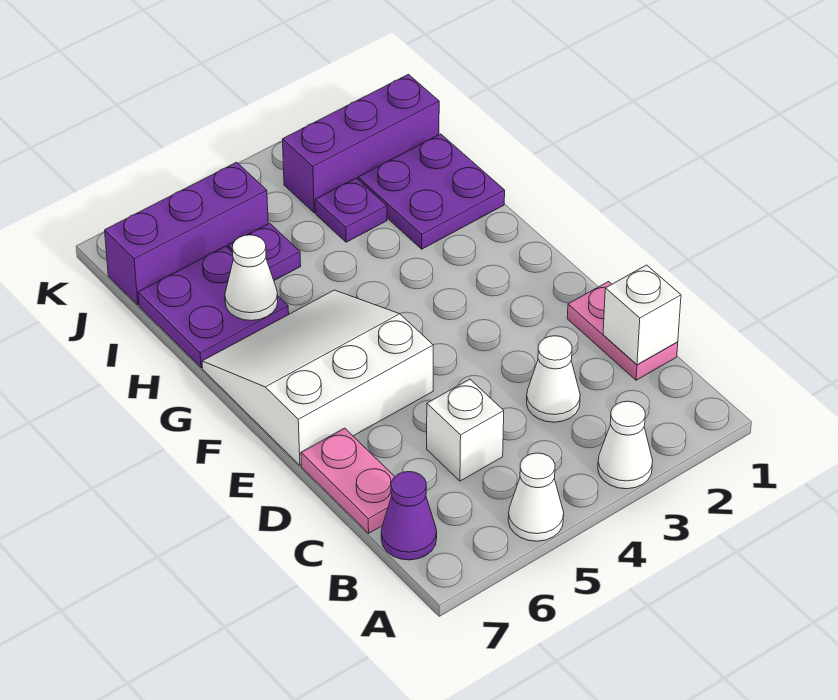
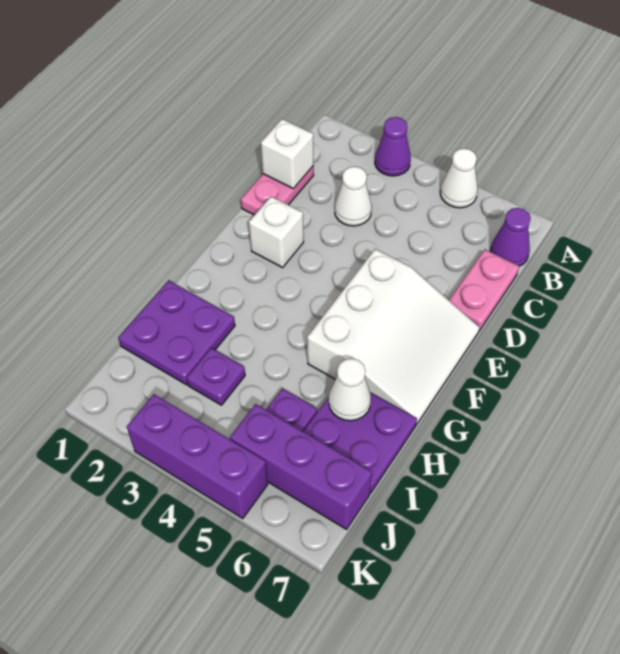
white 1x1 cone [598,401,653,489] -> purple 1x1 cone [375,117,411,176]
white 1x1 brick [427,379,504,481] -> white 1x1 brick moved to [249,197,304,268]
white 3x3 slope [202,290,433,465] -> white 3x3 slope turned to [307,249,480,424]
purple 1x3 brick [283,74,439,213] -> purple 1x3 brick moved to [127,394,268,518]

